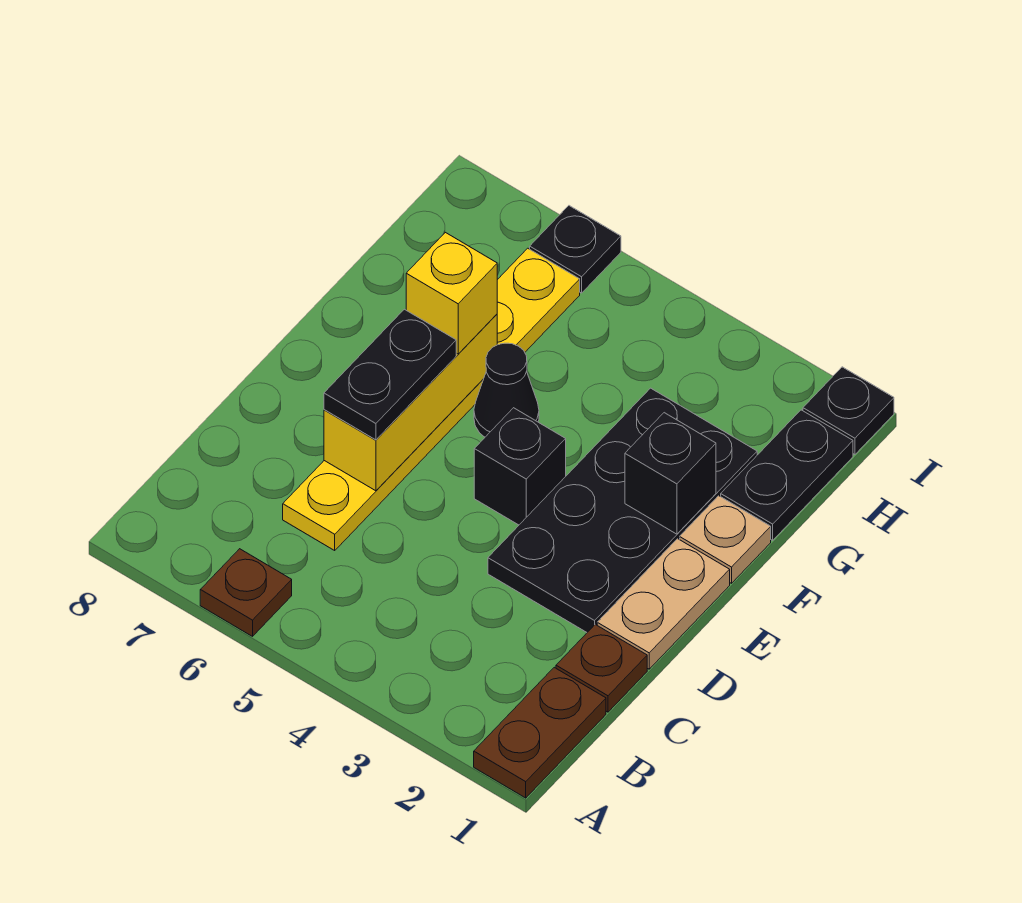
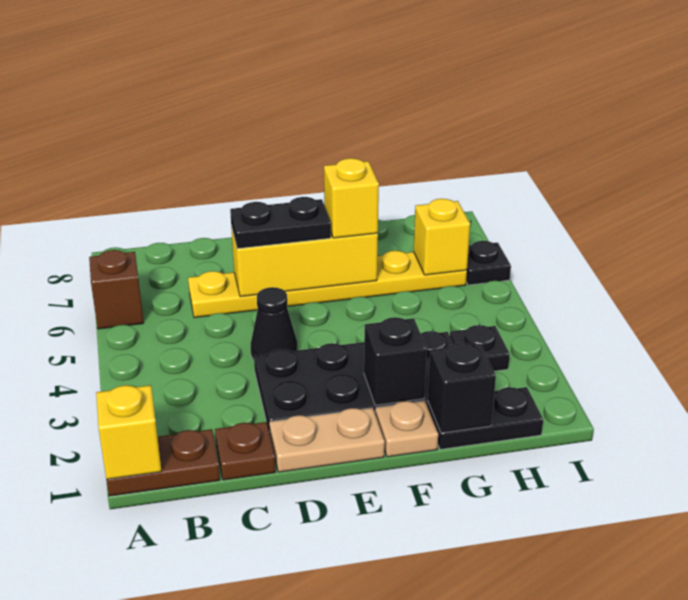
none -> yellow 1x1 brick [96,385,161,480]
brown 1x1 plate [200,549,292,636] -> brown 1x1 brick [89,250,144,329]
black 1x1 brick [474,408,566,525] -> black 1x1 brick moved to [428,343,496,433]
black 1x1 cone [474,343,539,437] -> black 1x1 cone moved to [251,287,297,360]
none -> yellow 1x1 brick [414,199,470,275]
black 1x1 plate [803,367,894,455] -> black 1x1 plate moved to [450,325,510,371]

